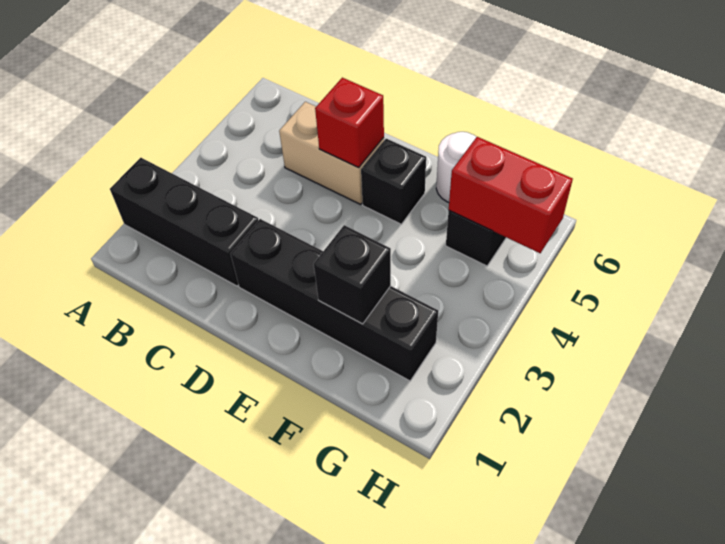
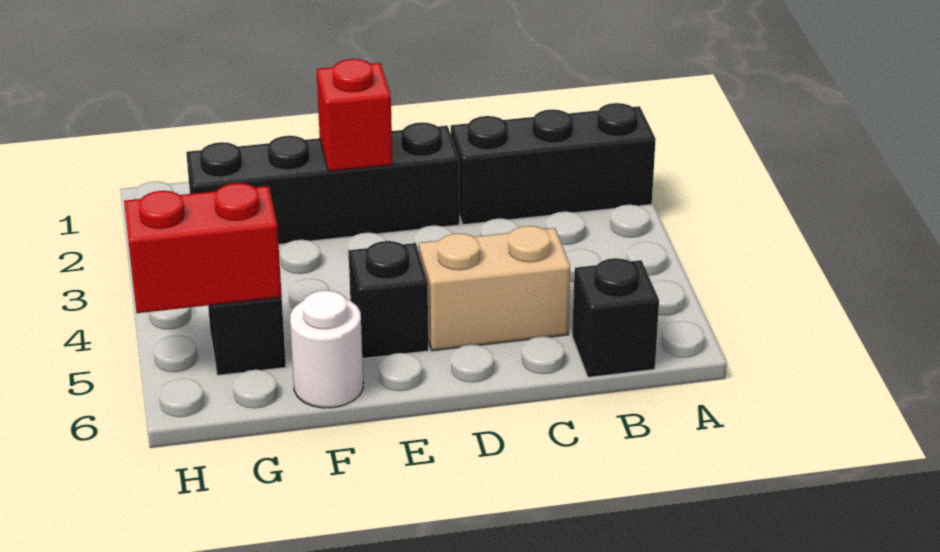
red 1x1 brick [315,78,384,168] -> red 1x1 brick moved to [317,59,392,171]
black 1x1 brick [314,225,391,324] -> black 1x1 brick moved to [572,258,659,377]

